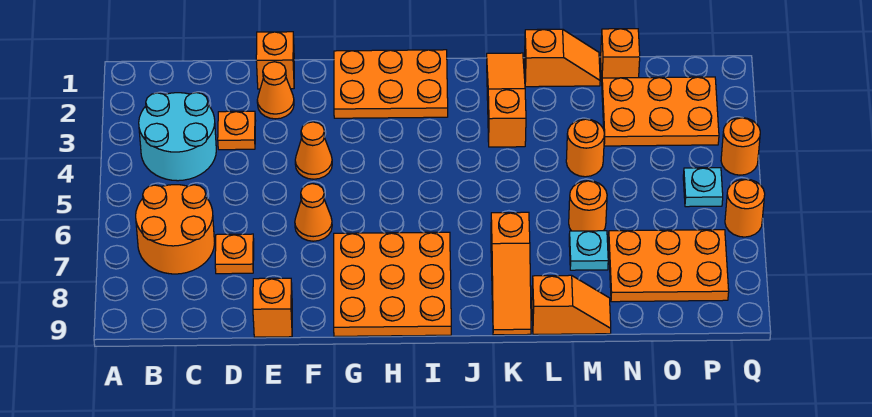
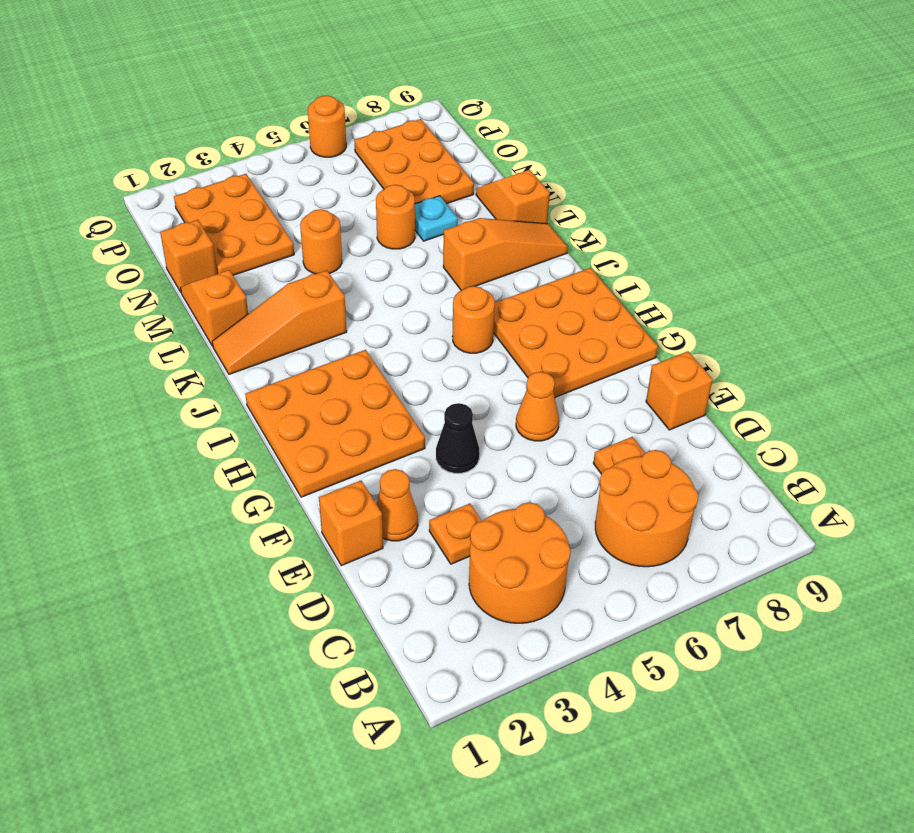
cyan 2x2 round brick [139,93,216,181] -> orange 2x2 round brick [469,502,571,623]
orange 1x1 cone [295,122,332,179] -> black 1x1 cone [436,403,479,473]
orange 2x3 plate [334,50,448,118] -> orange 3x3 plate [245,350,425,497]
cyan 1x1 plate [683,168,723,207] -> none
orange 1x1 round brick [721,118,760,175] -> orange 1x1 round brick moved to [452,286,495,353]

